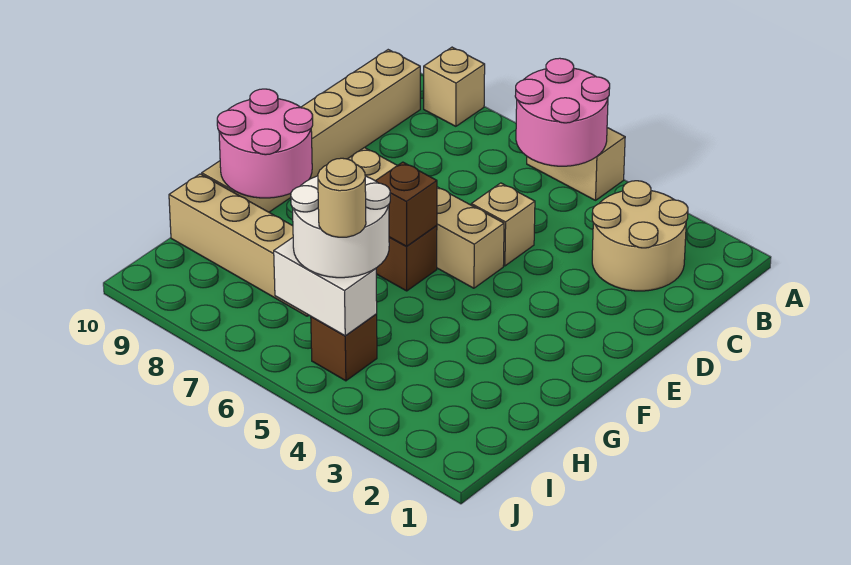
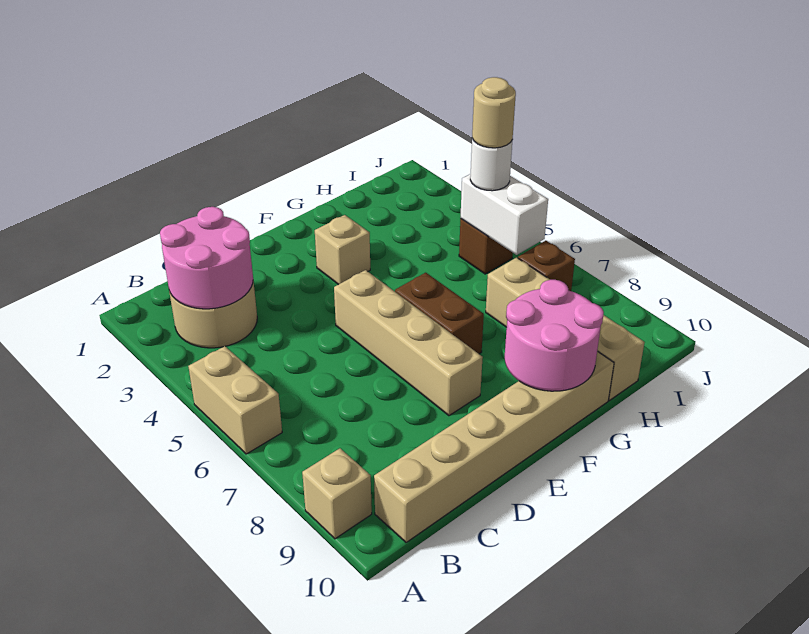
pink 2x2 round brick [515,58,610,166] -> pink 2x2 round brick moved to [160,207,253,309]
tan 1x1 brick [471,183,535,266] -> tan 1x1 brick moved to [315,215,370,285]
brown 1x1 brick [376,162,437,246] -> brown 1x1 brick moved to [518,241,575,291]
white 2x2 round brick [291,176,390,278] -> white 1x1 round brick [470,139,512,191]

